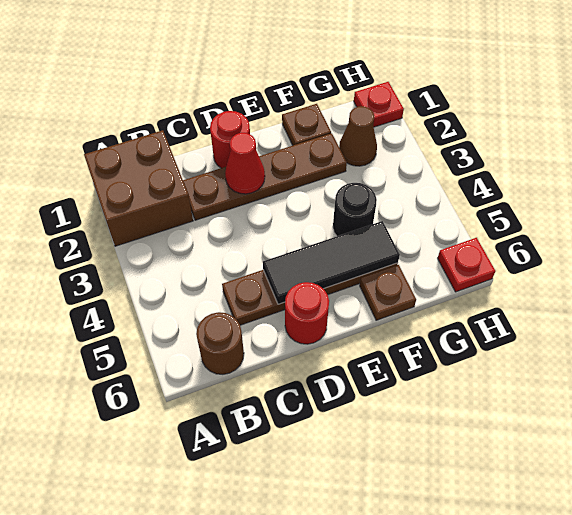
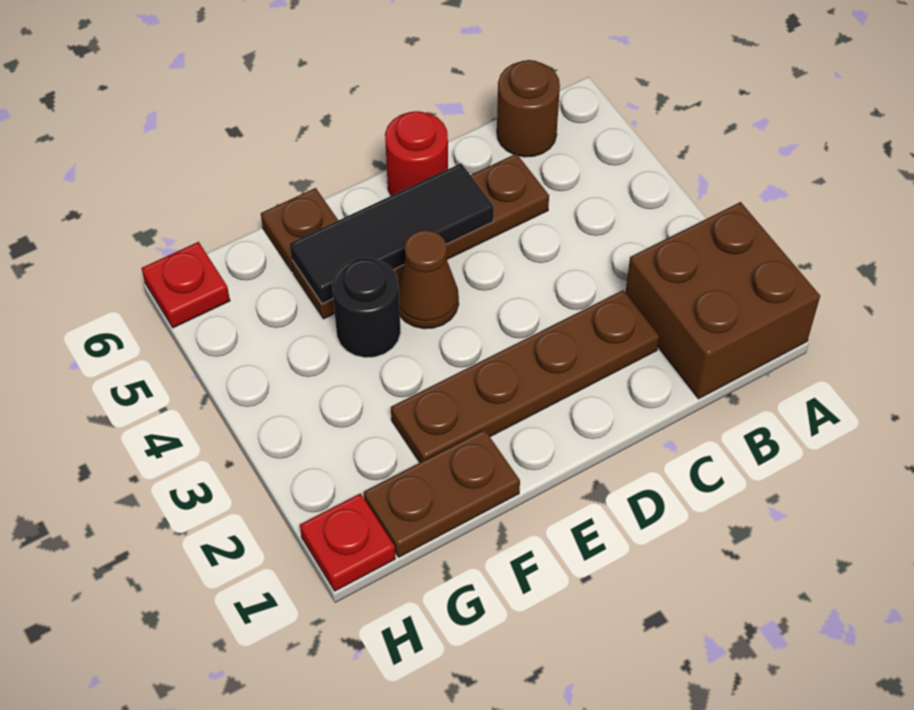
red 1x1 round brick [210,111,250,168] -> none
red 1x1 cone [225,133,265,194] -> none
brown 1x1 plate [282,104,331,145] -> brown 1x2 plate [364,430,520,557]
brown 1x1 cone [339,106,377,166] -> brown 1x1 cone moved to [398,230,459,329]

